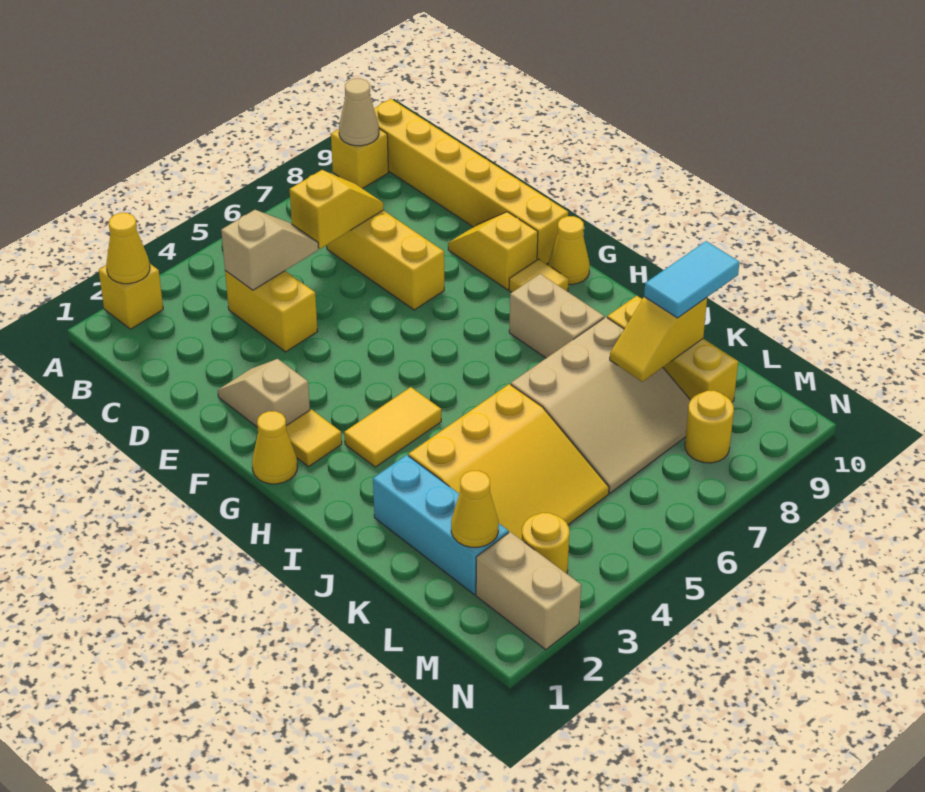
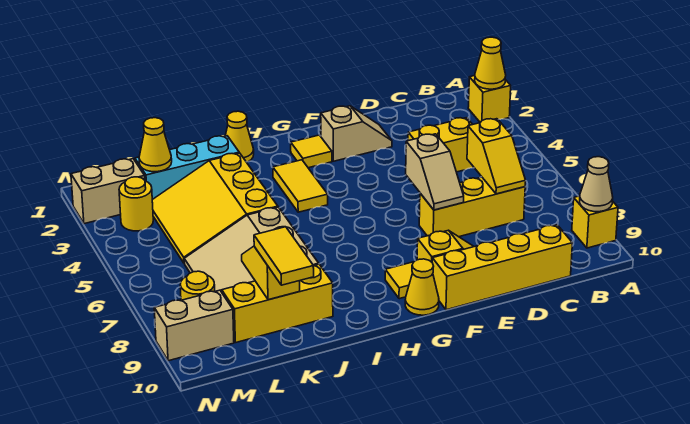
yellow 1x6 brick [374,99,568,264] -> yellow 1x4 brick [432,225,572,310]
tan 1x2 slope [221,210,319,290] -> tan 1x2 slope moved to [406,134,464,210]
yellow 1x1 cone [252,411,297,484] -> yellow 1x1 cone moved to [225,111,254,162]
tan 1x2 brick [509,274,604,358] -> tan 1x2 brick moved to [154,290,234,361]
cyan 1x2 tile [644,241,739,318] -> yellow 1x2 tile [254,227,314,285]

